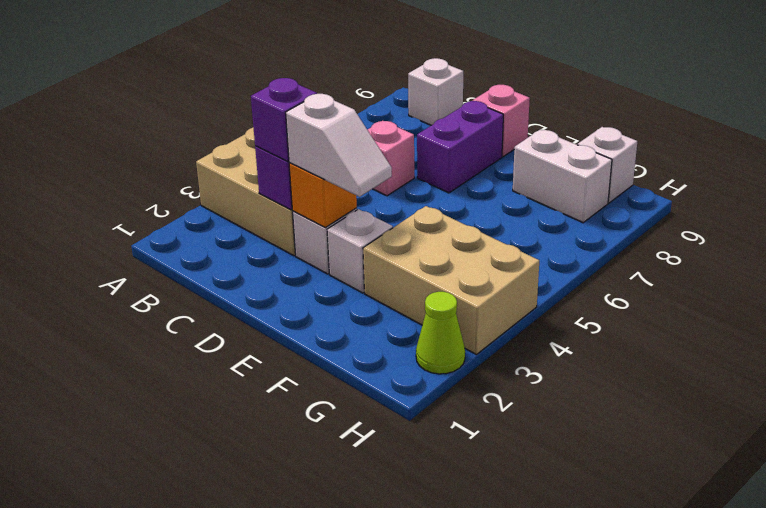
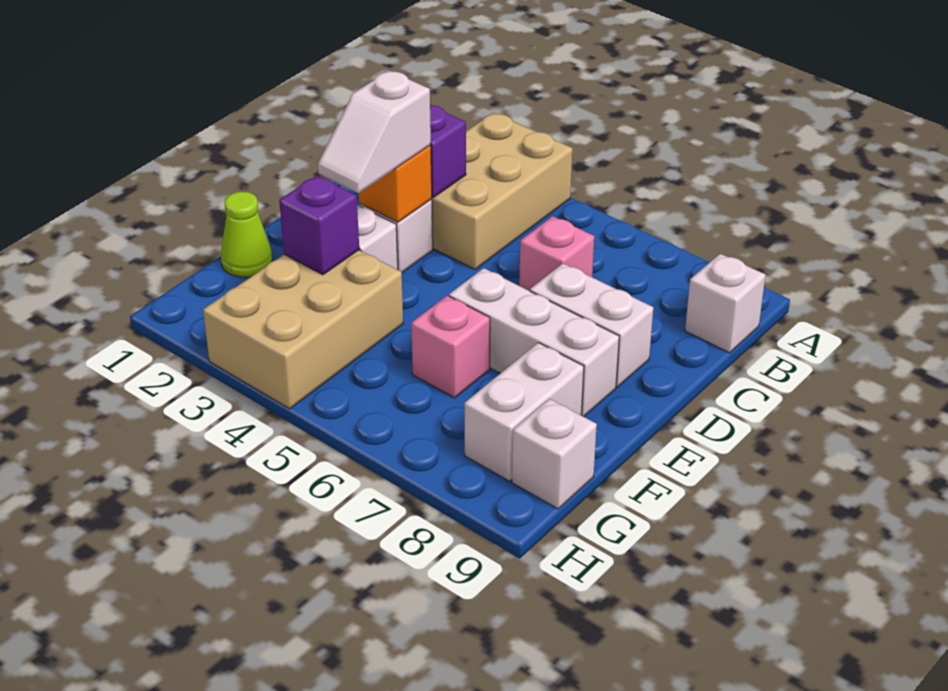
purple 1x1 brick [251,78,317,161] -> purple 1x1 brick moved to [279,175,359,275]
purple 1x2 brick [417,101,503,193] -> white 1x2 brick [530,263,653,387]
pink 1x1 brick [473,85,530,157] -> pink 1x1 brick moved to [411,296,490,398]
none -> white 1x3 brick [449,268,619,417]
lime 1x1 cone [416,292,465,374] -> lime 1x1 cone moved to [221,191,272,277]

